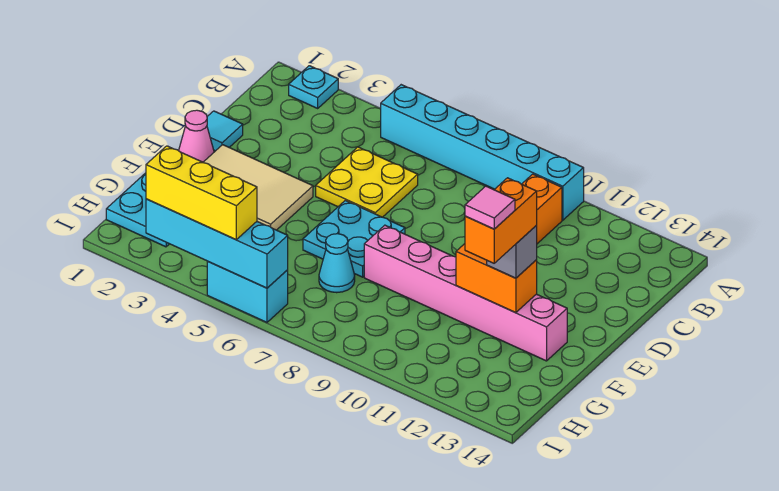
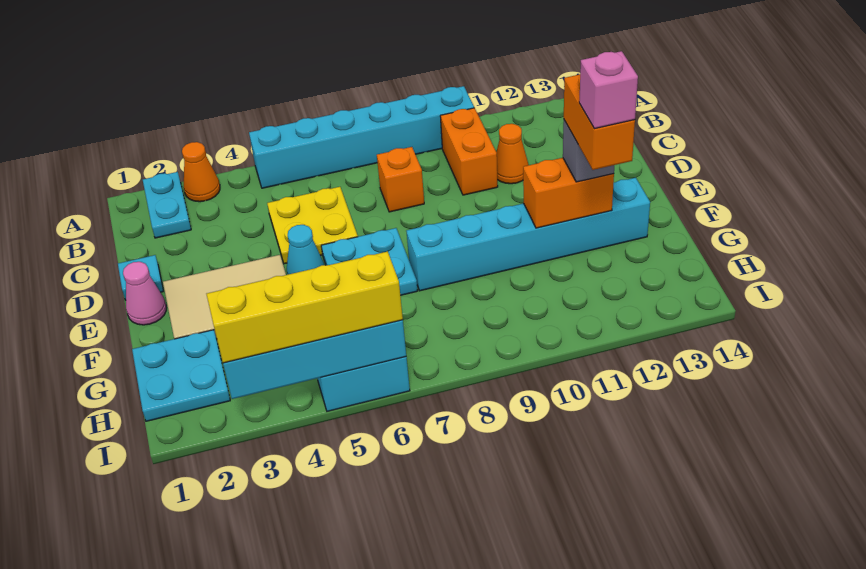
cyan 1x1 plate [289,66,338,108] -> cyan 1x2 plate [143,172,191,238]
none -> orange 1x1 cone [182,142,220,202]
none -> orange 1x1 brick [377,147,424,212]
none -> orange 1x1 cone [497,124,529,184]
pink 1x6 brick [364,225,567,361] -> cyan 1x6 brick [407,178,650,291]
cyan 1x1 cone [319,234,355,293] -> cyan 1x1 cone moved to [287,225,324,275]
pink 1x1 tile [465,186,515,229] -> pink 1x1 brick [579,51,638,129]
yellow 1x3 brick [146,146,257,240] -> yellow 1x4 brick [207,251,403,363]

